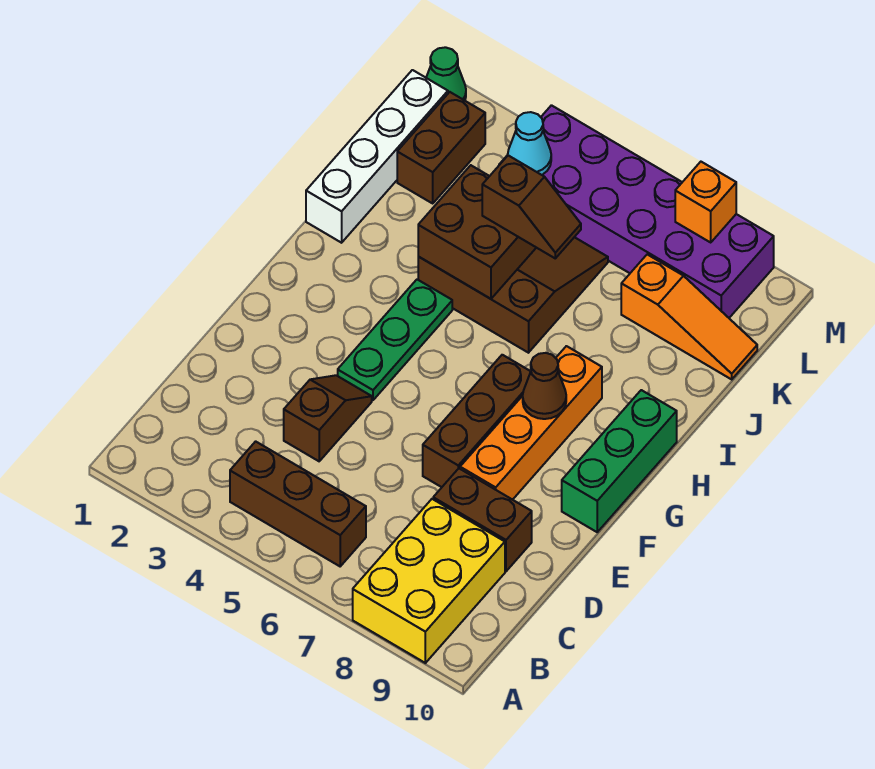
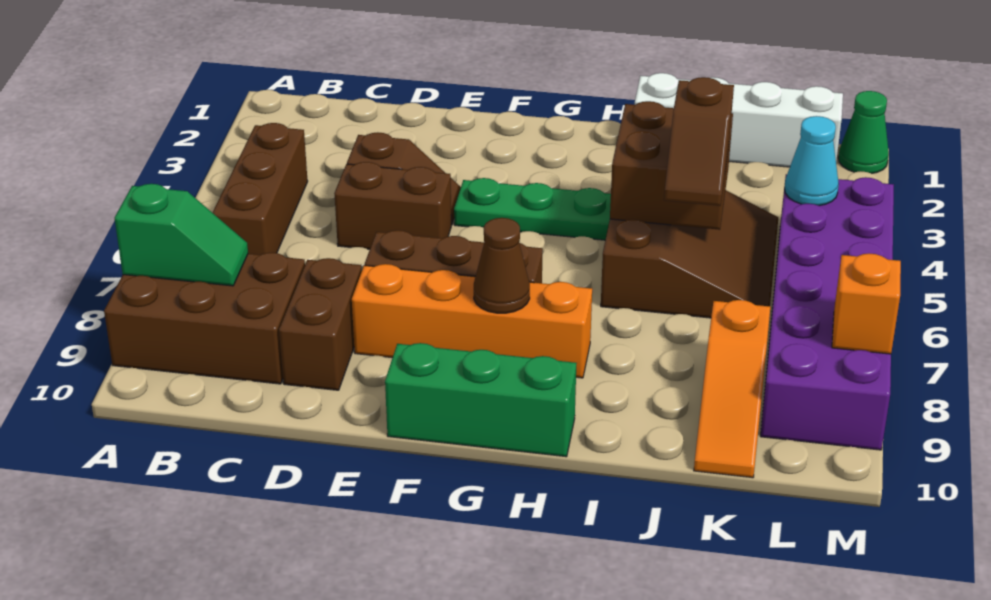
yellow 2x3 brick [353,499,505,663] -> brown 2x3 brick [104,253,305,384]
none -> green 1x2 slope [115,184,248,286]
brown 1x2 brick [397,92,485,203] -> brown 1x2 brick moved to [334,162,451,249]

